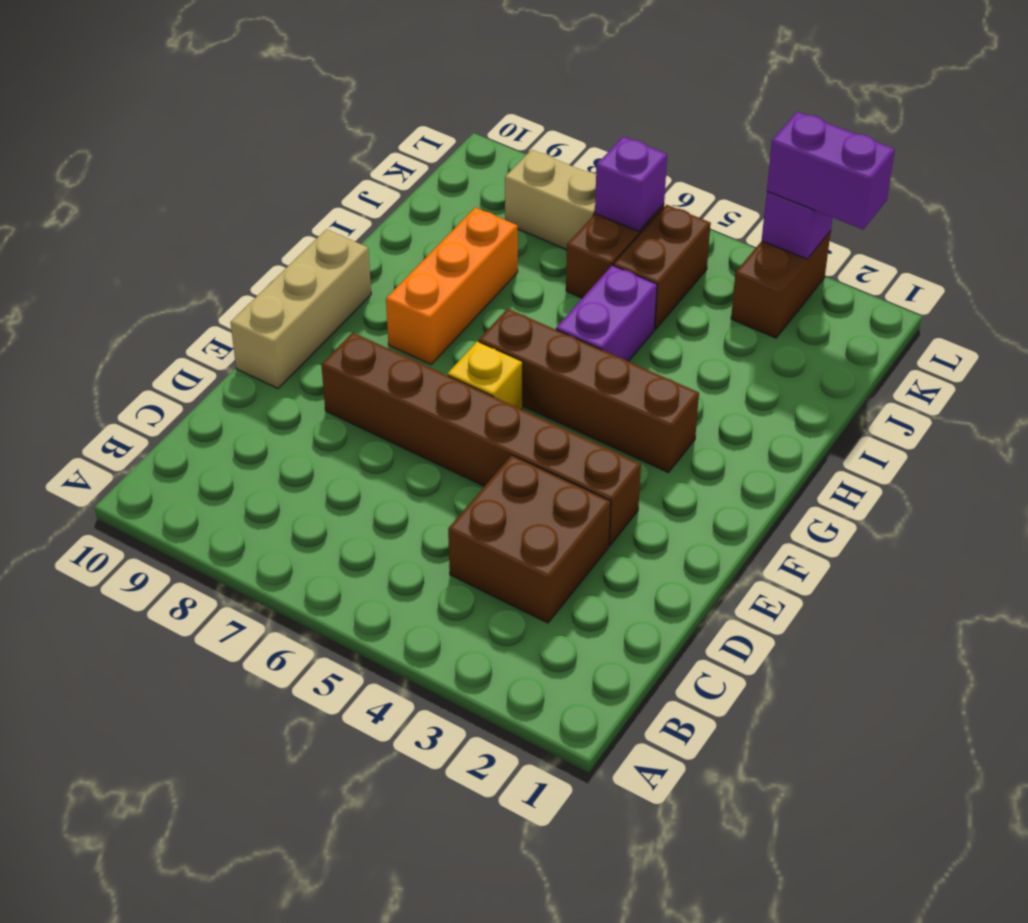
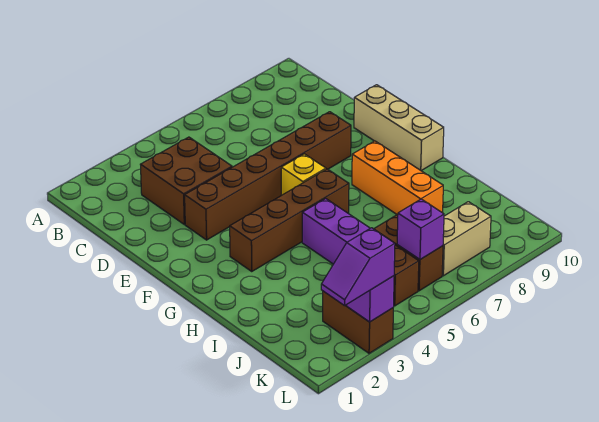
purple 1x2 brick [767,112,895,229] -> purple 1x2 slope [321,228,395,306]

